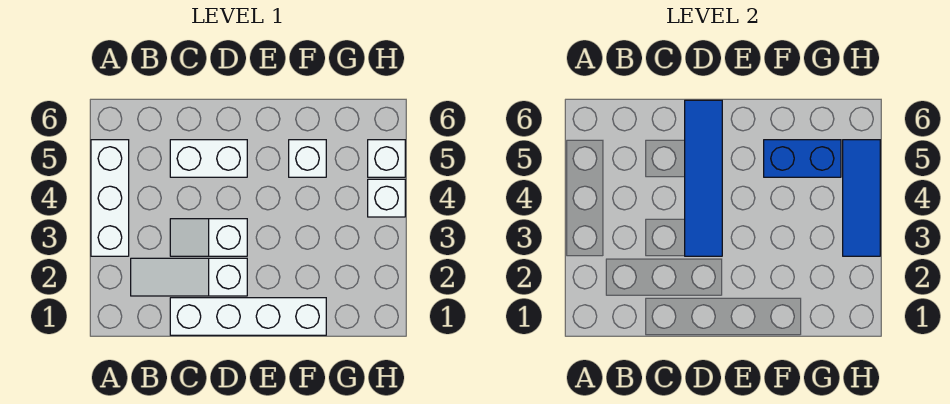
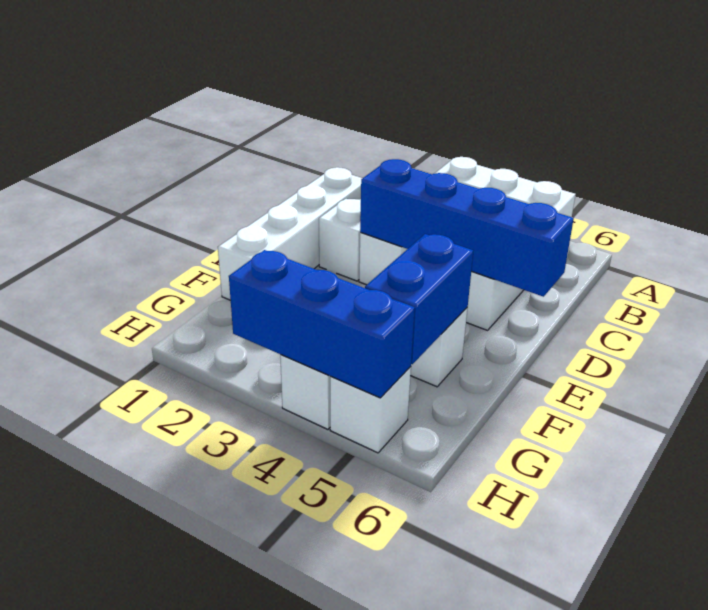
blue 1x4 tile [685,100,722,256] -> blue 1x4 brick [360,159,574,297]
blue 1x3 tile [843,140,880,256] -> blue 1x3 brick [229,250,415,398]

